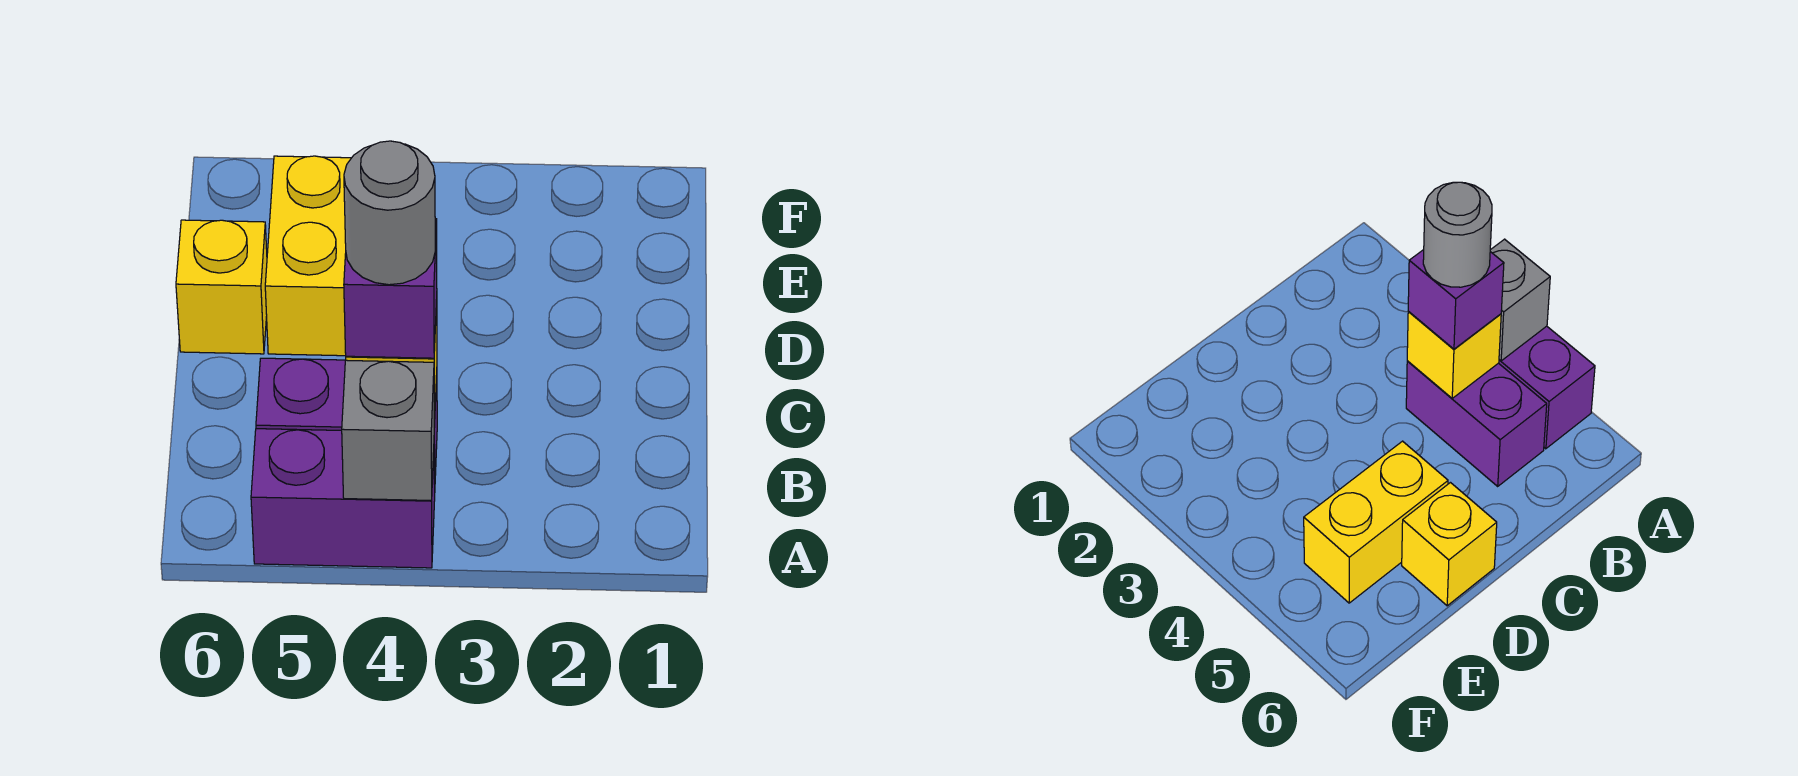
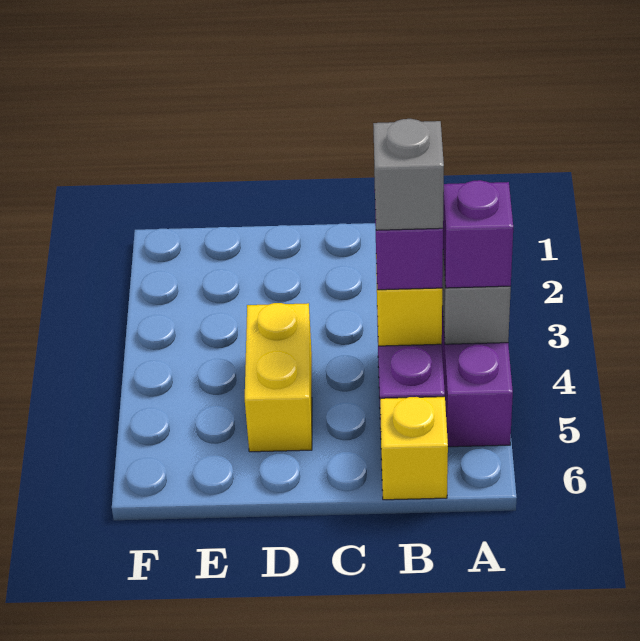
none -> purple 1x1 brick [443,180,513,288]
grey 1x1 round brick [344,141,435,285] -> grey 1x1 brick [373,119,444,230]
yellow 1x2 brick [265,156,351,356] -> yellow 1x2 brick turned to [245,303,312,452]
yellow 1x1 brick [176,220,267,354] -> yellow 1x1 brick moved to [380,397,448,500]

